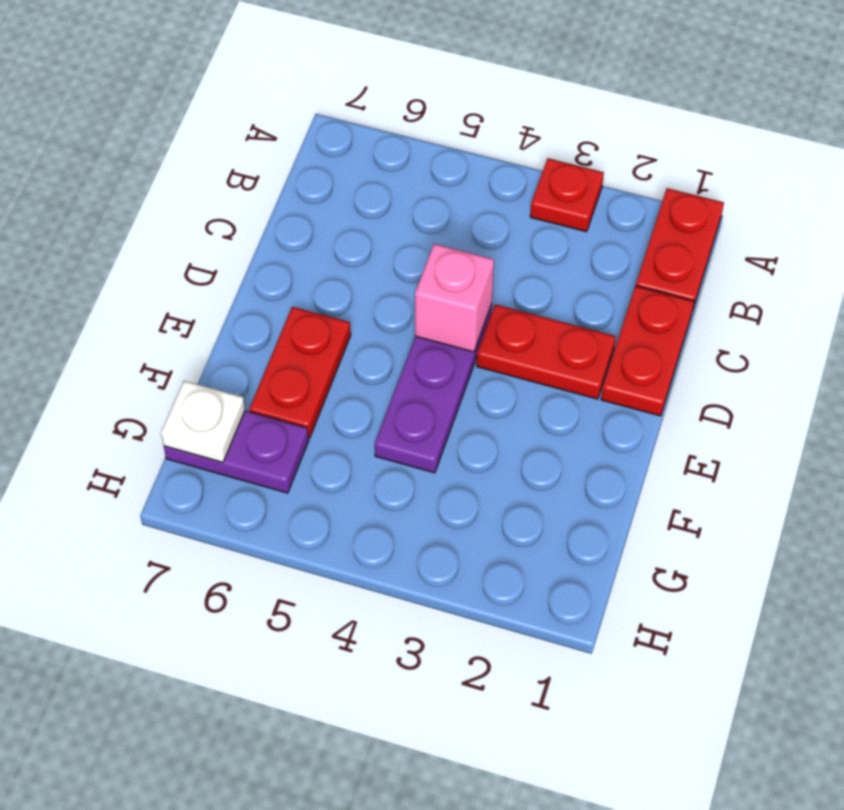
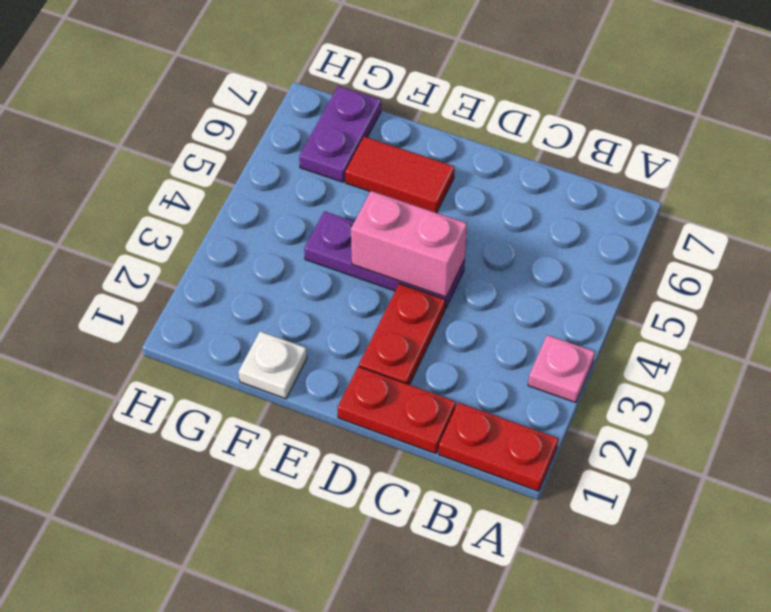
red 1x1 plate [530,158,604,232] -> pink 1x1 plate [528,335,595,403]
pink 1x1 brick [415,244,494,352] -> pink 1x2 brick [351,191,467,297]
red 1x2 plate [249,307,351,438] -> red 1x2 tile [345,137,454,213]
white 1x1 plate [161,381,245,462] -> white 1x1 plate moved to [238,331,307,399]

